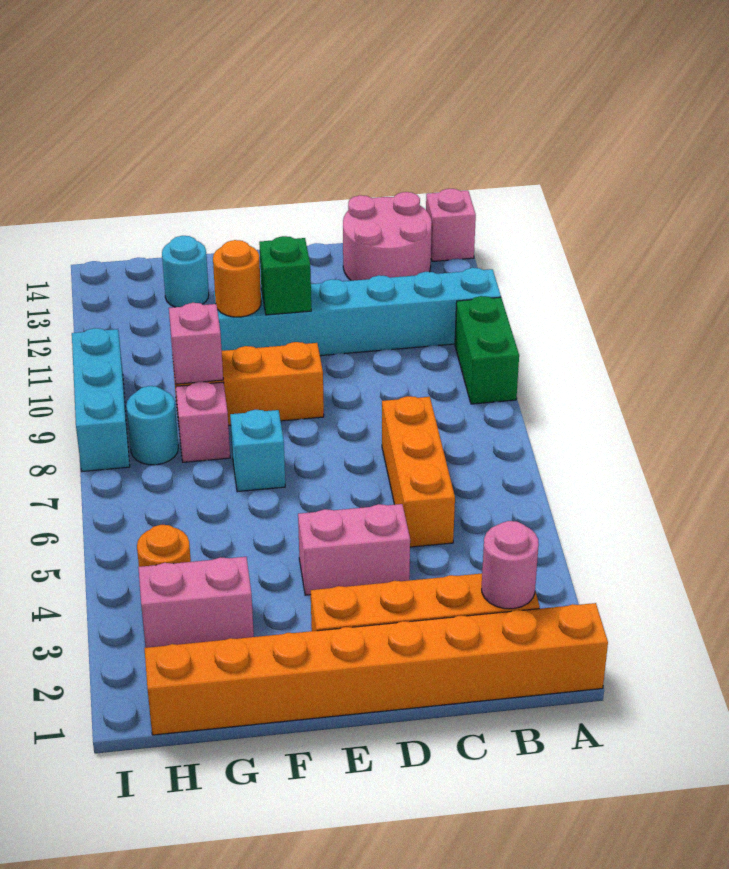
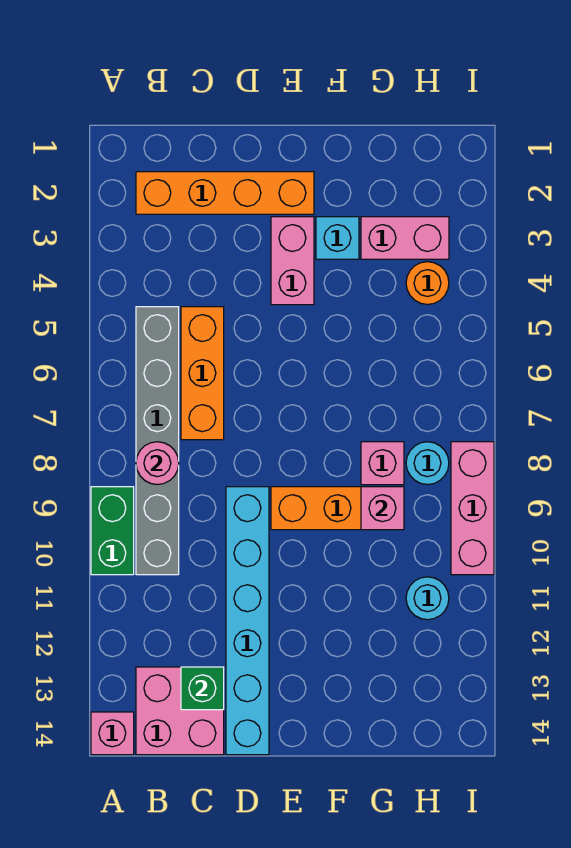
orange 1x8 brick [144,603,608,735] -> none
cyan 1x6 brick [214,268,501,356] -> cyan 1x6 brick turned to [226,487,269,755]
pink 1x1 round brick [482,521,539,609] -> pink 1x1 round brick moved to [136,442,179,485]
none -> grey 1x6 brick [136,307,179,575]
pink 2x2 round brick [343,192,432,281] -> pink 2x2 brick [136,667,224,755]
pink 1x2 brick [298,504,410,595] -> pink 1x2 brick turned to [271,217,314,305]
green 1x1 brick [259,236,311,315] -> green 1x1 brick moved to [181,667,224,710]
cyan 1x1 brick [230,410,285,492] -> cyan 1x1 brick moved to [316,217,359,259]
orange 1x1 round brick [213,240,261,317] -> none
cyan 1x1 round brick [162,236,209,307] -> cyan 1x1 round brick moved to [406,577,449,620]
cyan 1x3 brick [72,328,130,471] -> pink 1x3 brick [451,442,494,575]

